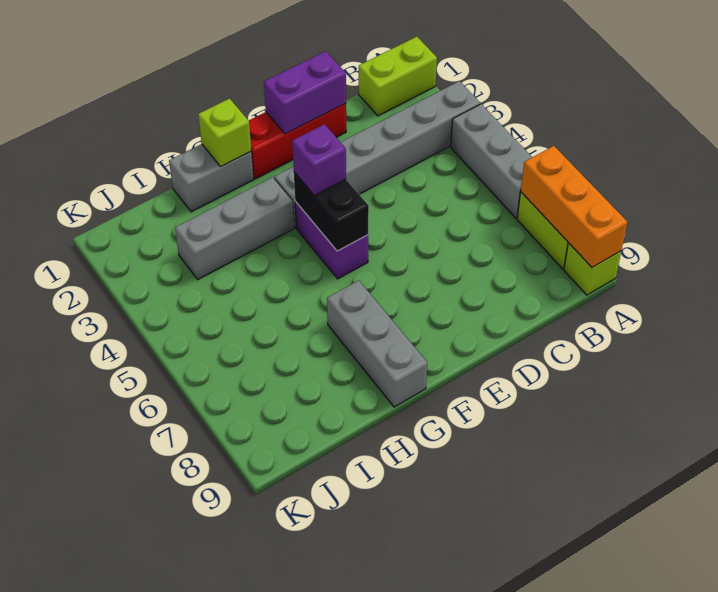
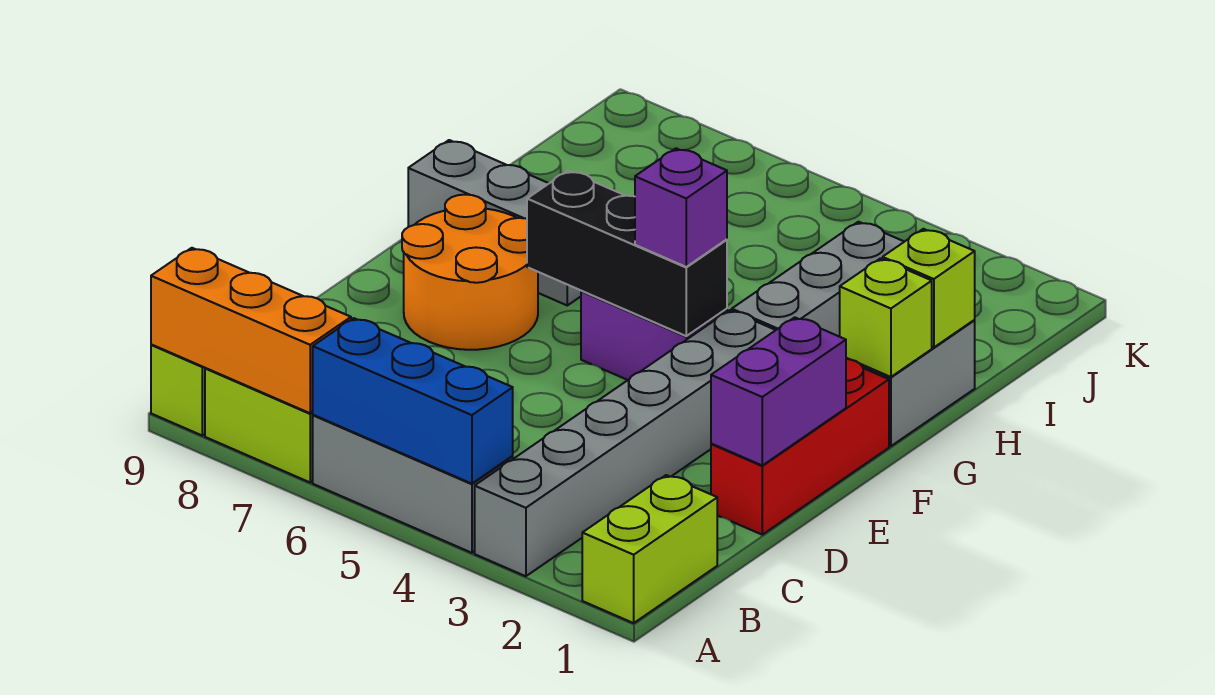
none -> blue 1x3 brick [313,318,513,484]
none -> orange 2x2 round brick [402,195,538,350]
black 1x2 brick [294,172,369,251] -> black 1x3 brick [527,171,727,336]
none -> lime 1x1 brick [883,229,975,348]

